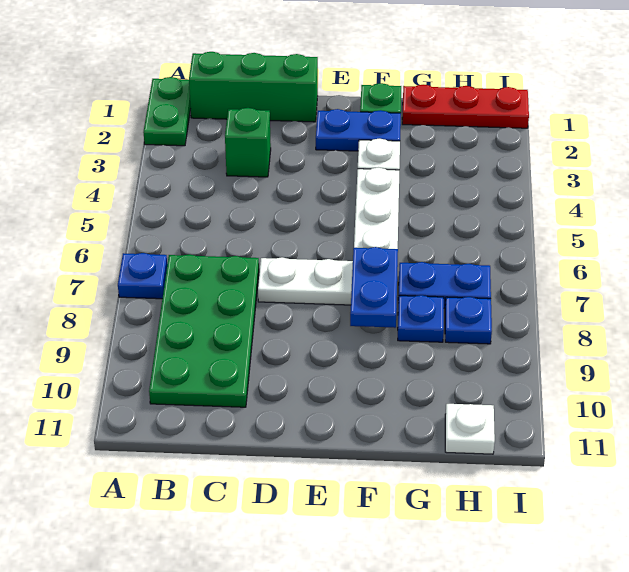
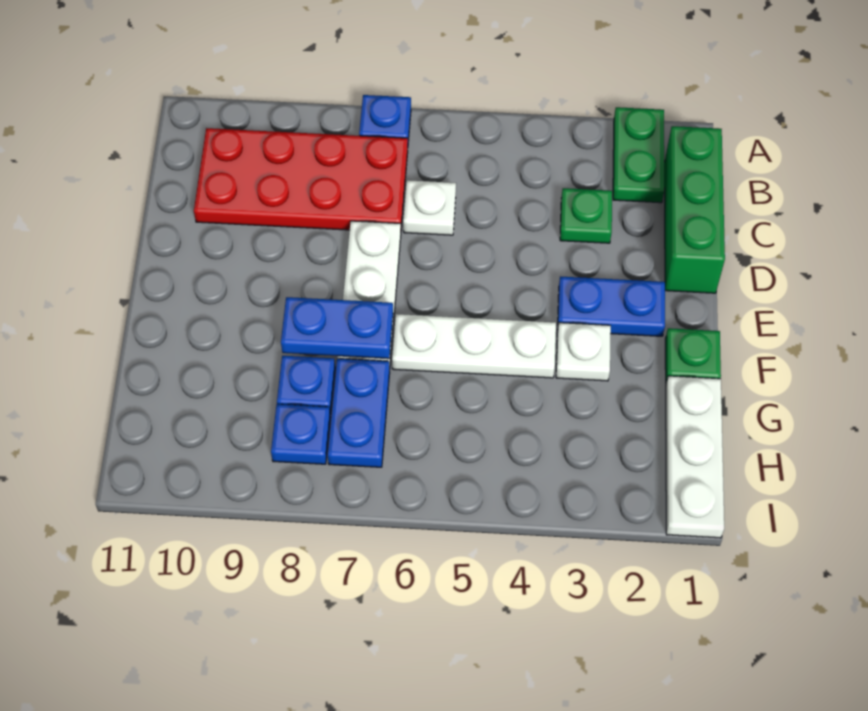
green 1x2 plate [143,77,191,146] -> green 1x2 plate turned to [613,107,664,203]
green 2x4 plate [149,254,259,407] -> red 2x4 plate [194,128,408,230]
green 1x1 brick [225,108,271,177] -> green 1x1 plate [560,188,612,243]
blue 1x2 plate [316,109,401,151] -> blue 1x2 plate turned to [558,276,665,336]
red 1x3 plate [402,85,529,128] -> white 1x3 plate [666,376,724,538]
white 1x1 plate [445,404,495,454] -> white 1x1 plate moved to [403,180,456,235]

